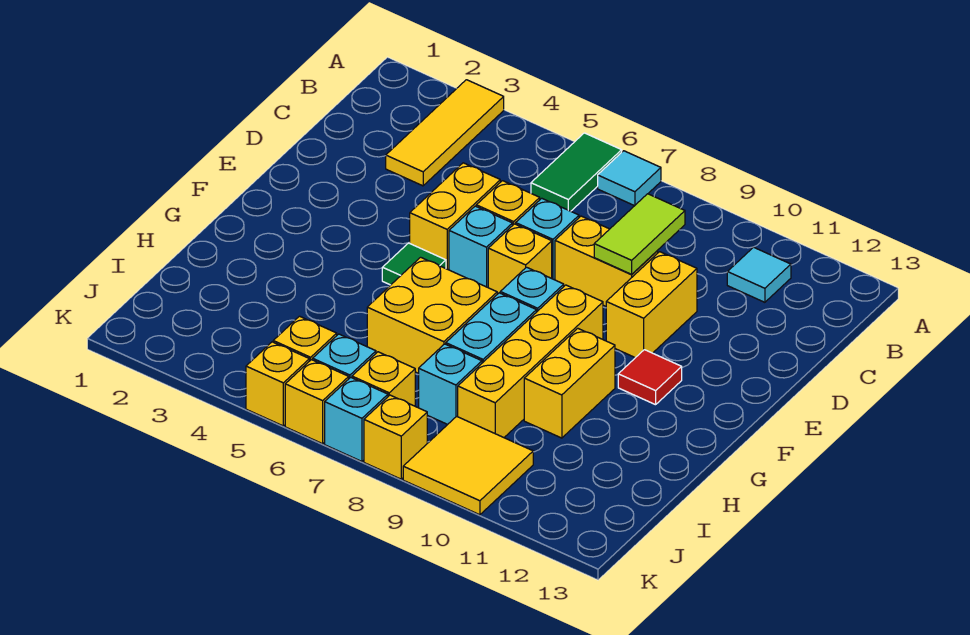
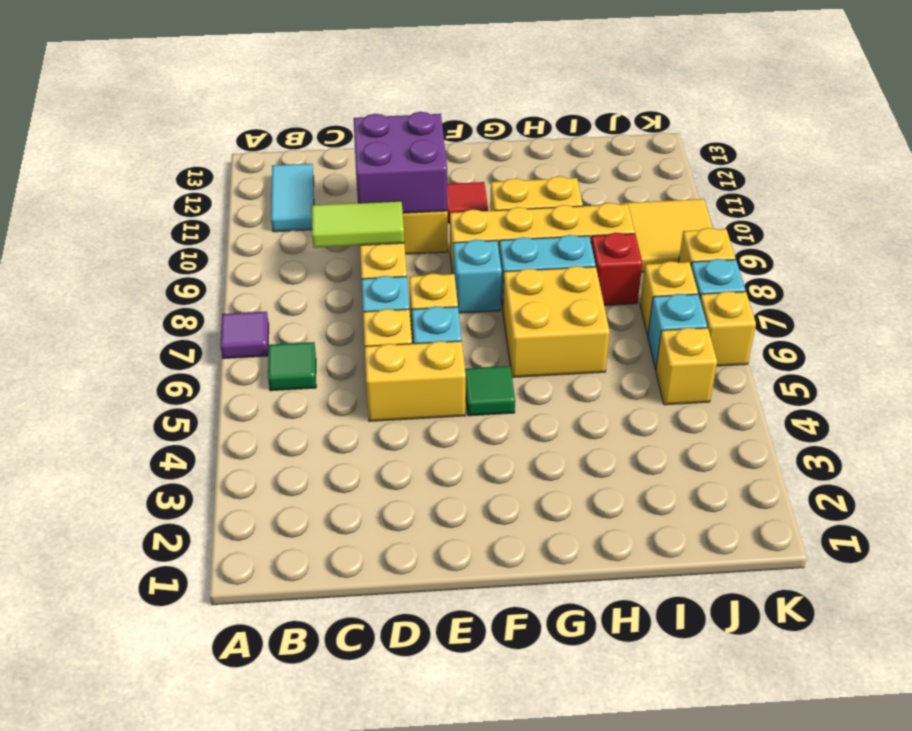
yellow 1x3 tile [386,80,504,186] -> none
green 1x2 tile [531,133,622,211] -> green 1x1 tile [268,342,316,391]
cyan 1x1 tile [598,151,661,206] -> purple 1x1 tile [220,312,269,359]
cyan 1x1 tile [727,247,791,302] -> cyan 1x2 tile [271,164,314,232]
none -> purple 2x2 brick [354,112,447,213]
cyan 1x1 brick [419,344,482,424] -> red 1x1 brick [591,233,642,305]
yellow 1x1 brick [246,342,309,426] -> none

